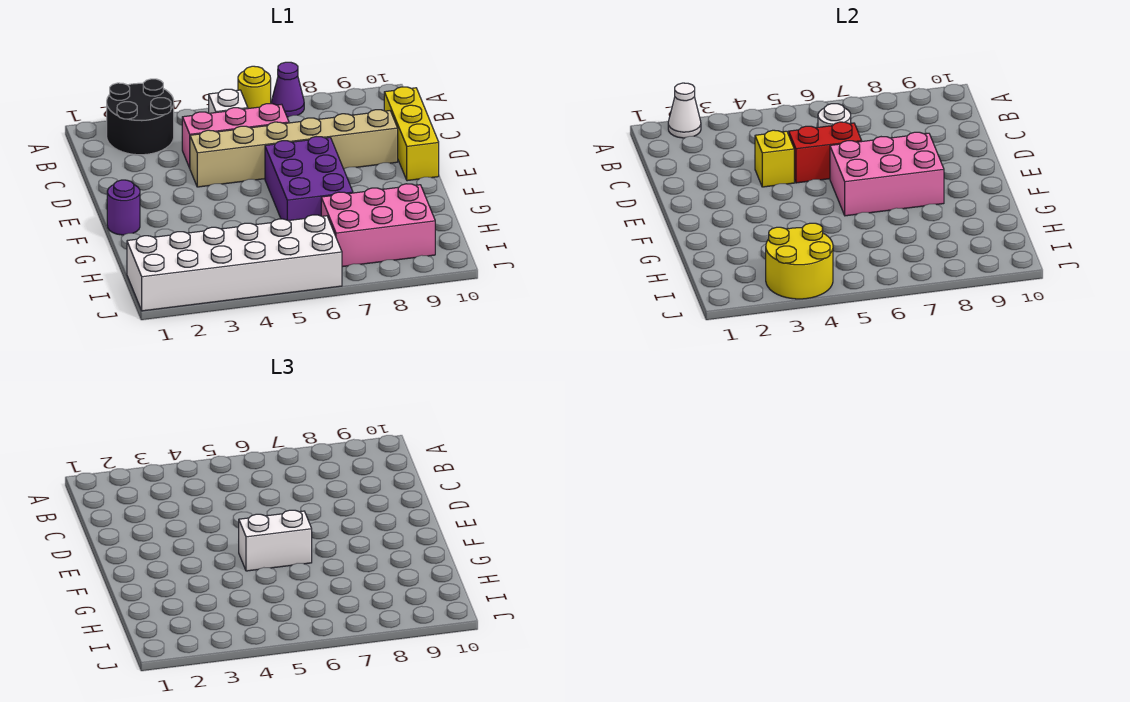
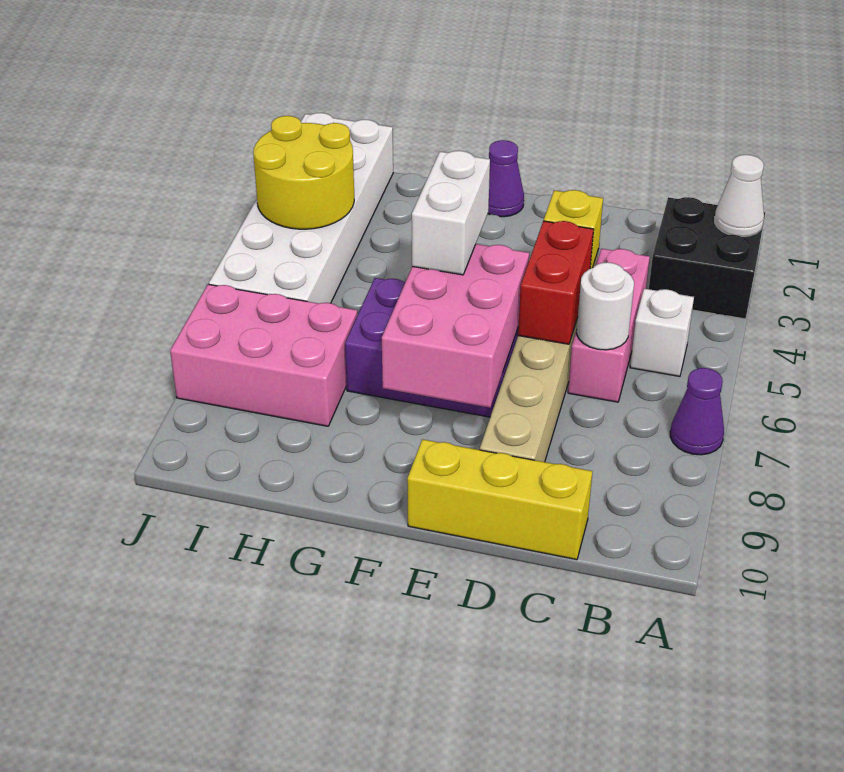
black 2x2 round brick [107,79,174,155] -> black 2x2 brick [649,197,765,319]
yellow 1x1 round brick [238,66,271,109] -> none
purple 1x1 round brick [107,180,140,235] -> purple 1x1 cone [488,140,524,217]
pink 2x3 brick [321,184,435,267] -> pink 2x3 brick turned to [170,284,357,426]

